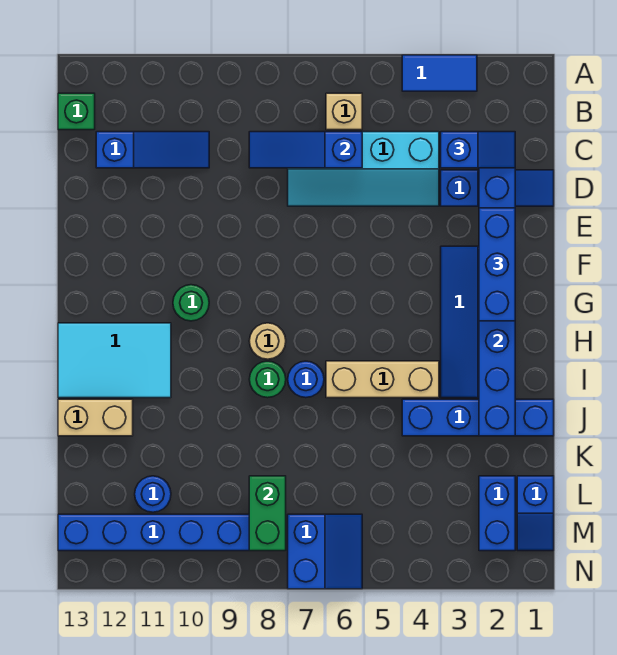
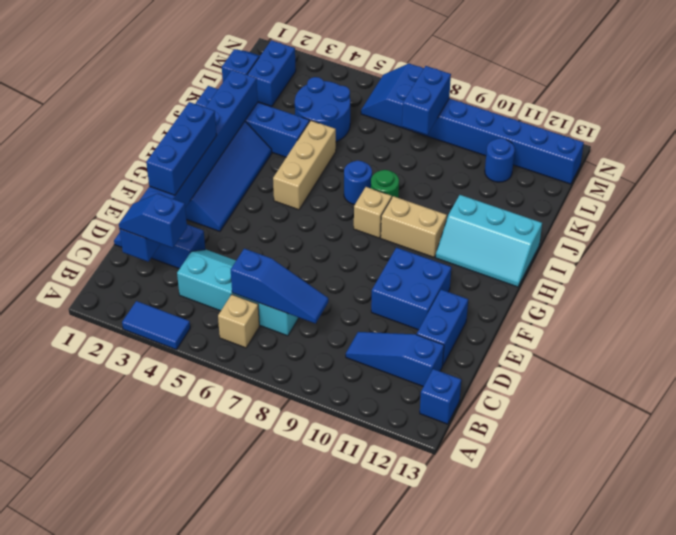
green 1x1 brick [58,93,95,130] -> blue 1x1 brick [420,369,461,424]
none -> blue 1x2 brick [417,290,468,365]
none -> blue 2x2 brick [371,248,451,330]
green 1x1 round brick [173,285,209,321] -> none
tan 1x1 round brick [249,323,286,359] -> tan 1x1 brick [354,187,392,238]
cyan 2x3 tile [58,323,171,398] -> cyan 2x3 slope [436,195,542,287]
tan 1x3 brick [326,361,439,398] -> tan 1x3 brick turned to [273,121,336,210]
tan 1x2 brick [58,399,133,436] -> tan 1x2 brick moved to [381,196,447,257]
none -> blue 2x2 round brick [295,77,350,142]
green 1x2 brick [249,476,286,551] -> blue 1x2 brick [402,66,451,135]

